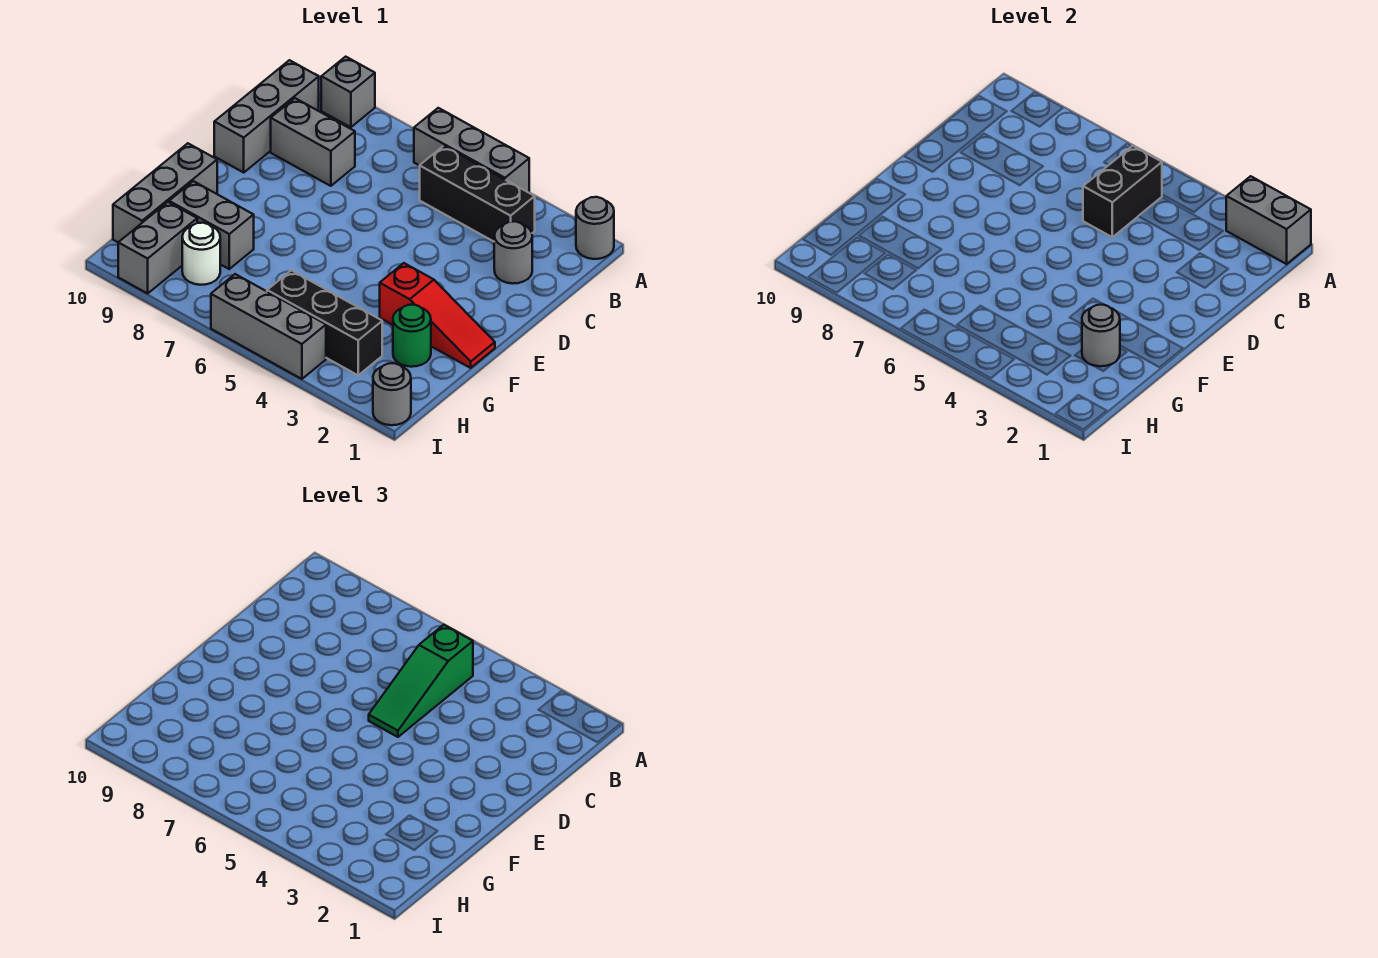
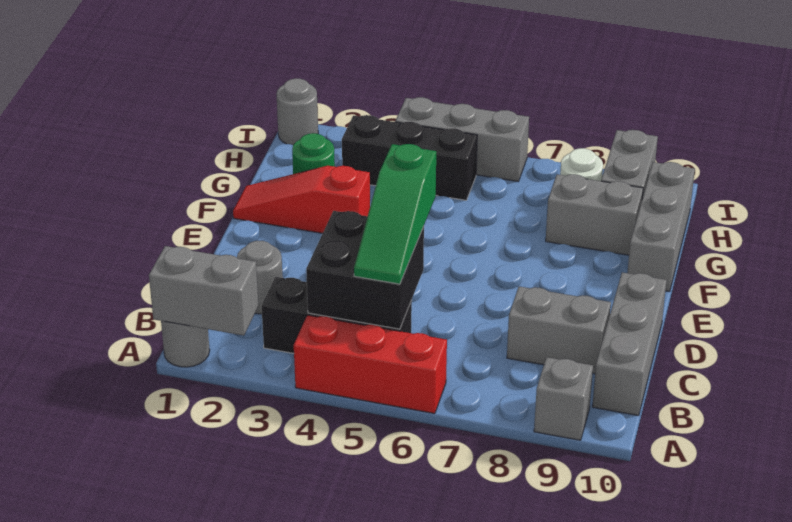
grey 1x3 brick [414,108,529,193] -> red 1x3 brick [294,315,447,414]
black 1x2 brick [1083,146,1162,237] -> black 2x2 brick [306,211,424,329]
green 1x3 slope [369,625,473,737] -> green 1x3 slope turned to [354,144,436,284]
grey 1x1 round brick [1082,305,1120,366] -> none

